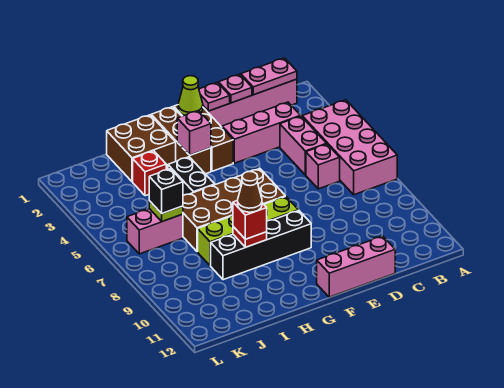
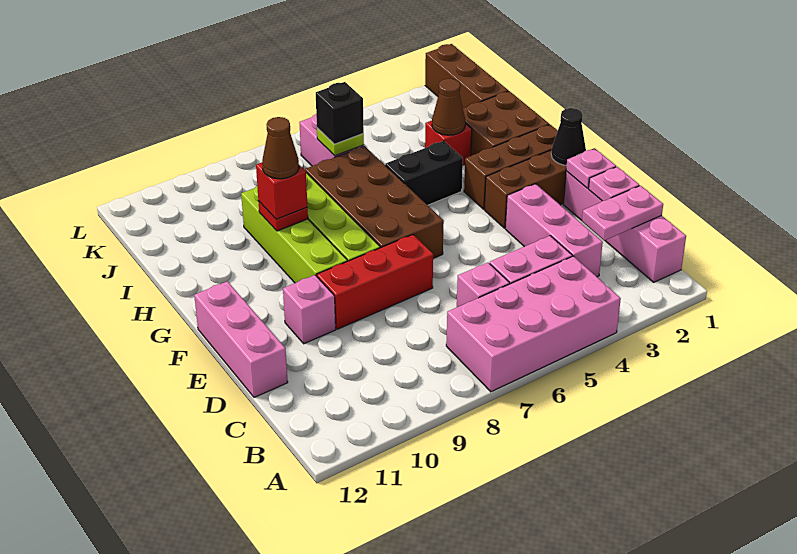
pink 1x2 plate [241,58,297,95] -> pink 1x2 plate turned to [582,186,663,241]
none -> red 1x3 brick [317,235,433,329]
lime 1x1 cone [178,76,203,115] -> black 1x1 cone [551,108,586,166]
black 1x4 brick [211,210,311,280] -> lime 1x4 brick [241,186,347,283]
pink 1x1 brick [177,110,211,155] -> pink 1x1 brick moved to [283,275,336,344]
none -> brown 1x1 cone [432,79,465,135]
none -> brown 1x3 brick [425,44,508,108]

